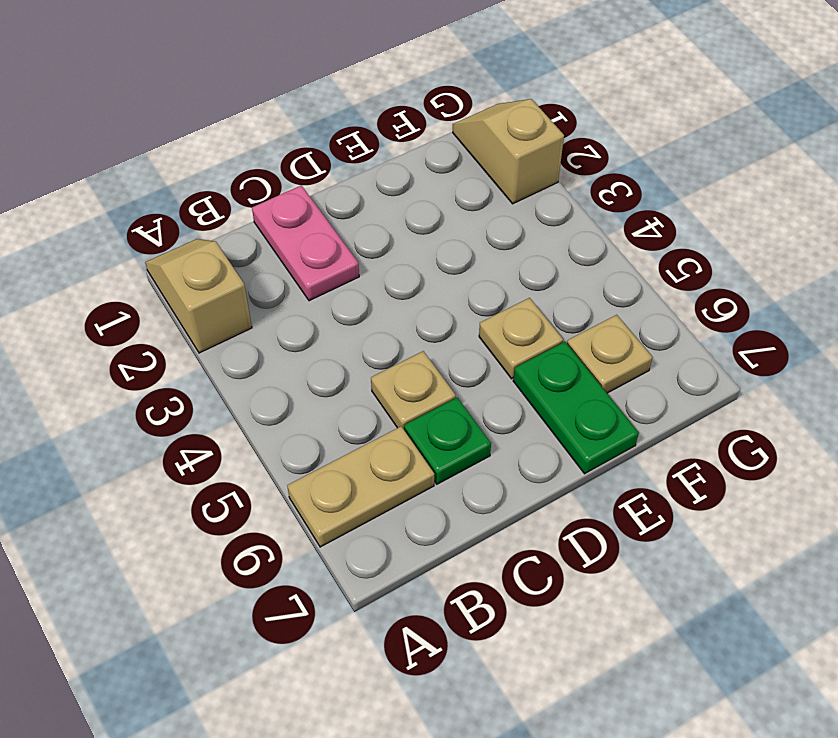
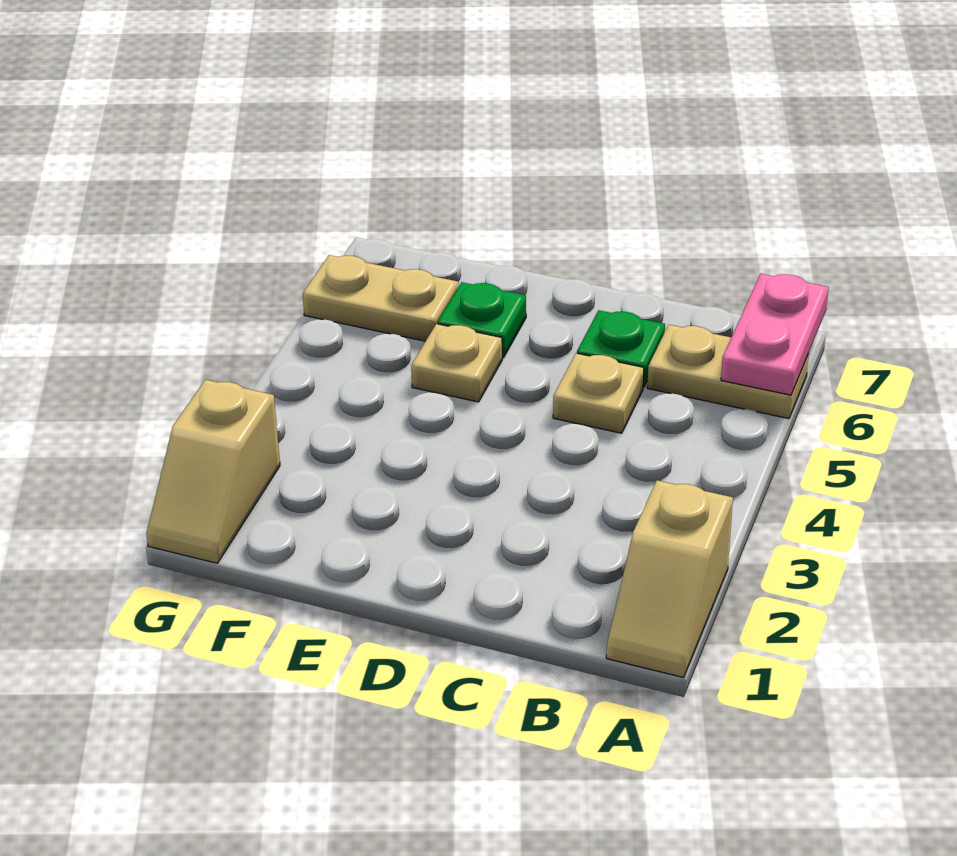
pink 1x2 plate [252,185,359,301] -> pink 1x2 plate moved to [721,274,829,395]
green 1x2 plate [513,342,639,474] -> green 1x1 plate [438,282,526,358]
tan 1x1 plate [567,315,652,393] -> tan 1x2 plate [303,255,458,341]

